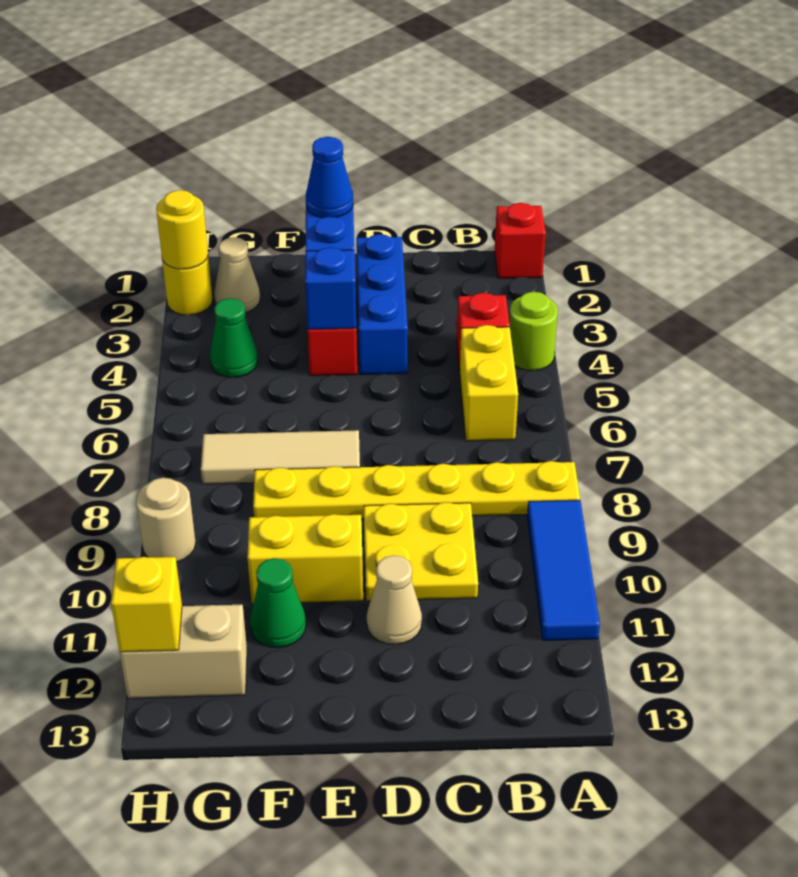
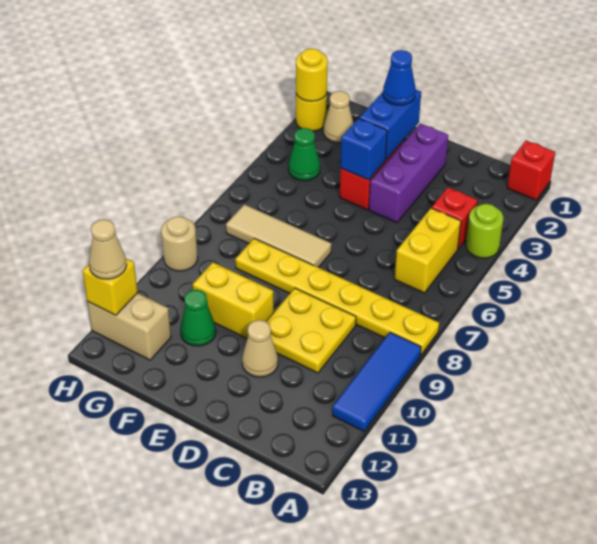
blue 1x3 brick [356,234,408,375] -> purple 1x3 brick [369,124,448,223]
none -> tan 1x1 cone [89,219,127,279]

